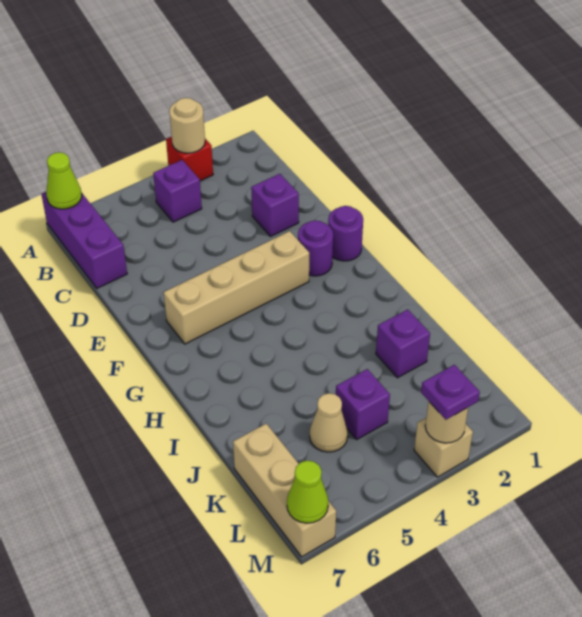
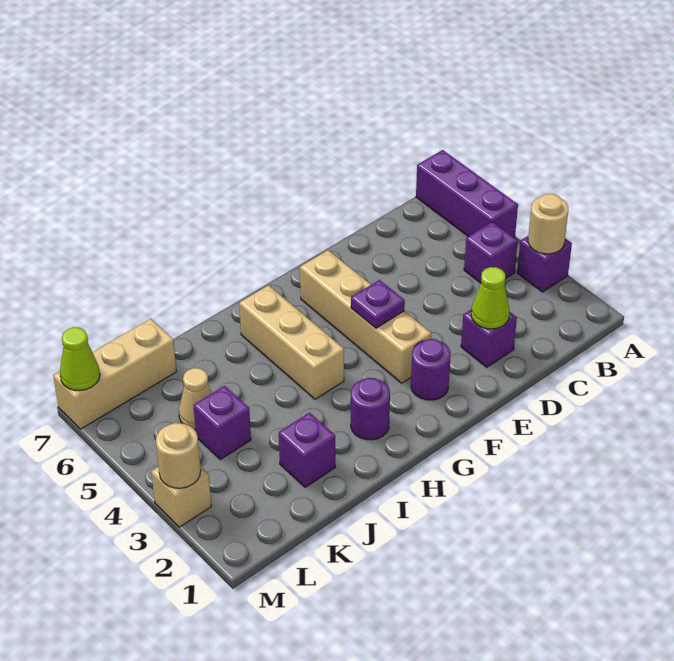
red 1x1 brick [166,137,213,181] -> purple 1x1 brick [517,236,572,292]
purple 1x3 brick [41,192,127,288] -> purple 1x3 brick turned to [416,150,518,237]
lime 1x1 cone [46,152,82,209] -> lime 1x1 cone moved to [471,267,509,329]
purple 1x1 round brick [328,206,363,261] -> purple 1x1 round brick moved to [351,378,390,440]
none -> tan 1x3 brick [239,285,344,399]
purple 1x1 plate [421,365,480,420] -> purple 1x1 plate moved to [351,280,405,328]

